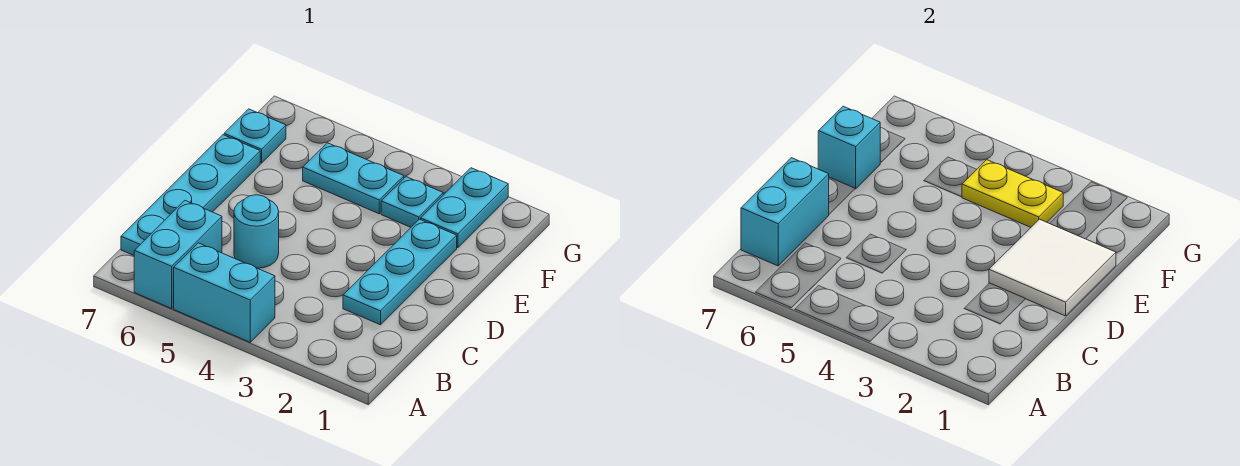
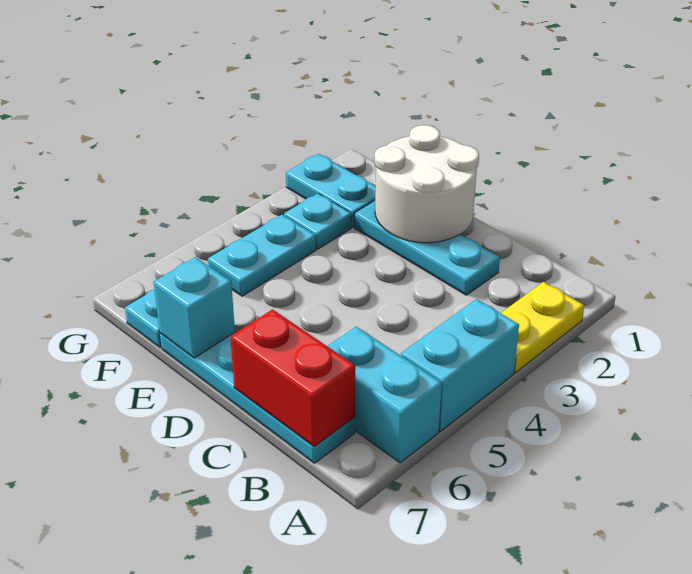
cyan 1x2 brick [741,158,829,266] -> red 1x2 brick [230,309,355,447]
cyan 1x1 round brick [234,195,279,268] -> none
white 2x2 tile [989,219,1116,316] -> white 2x2 round brick [374,125,479,243]
yellow 1x2 plate [962,160,1063,227] -> yellow 1x2 plate moved to [501,282,584,373]

